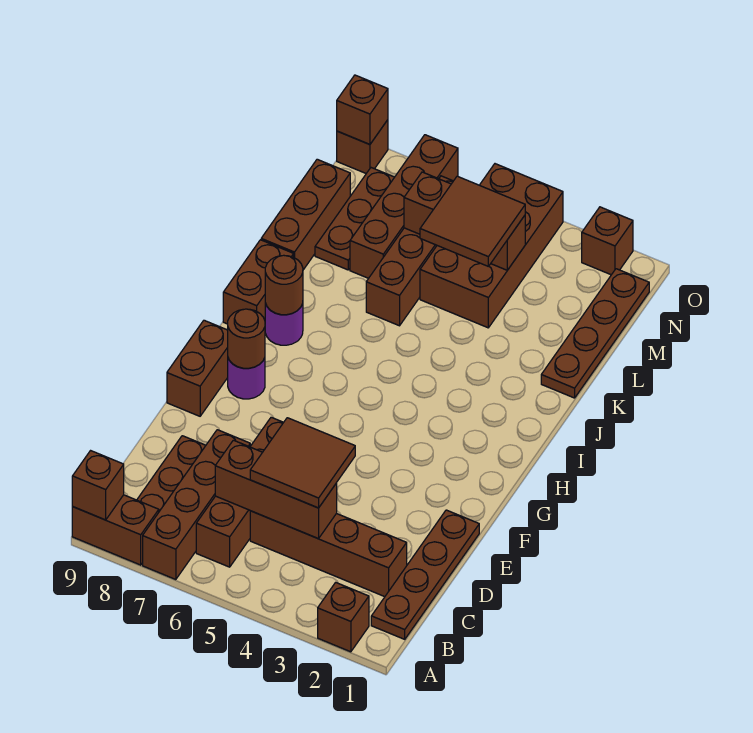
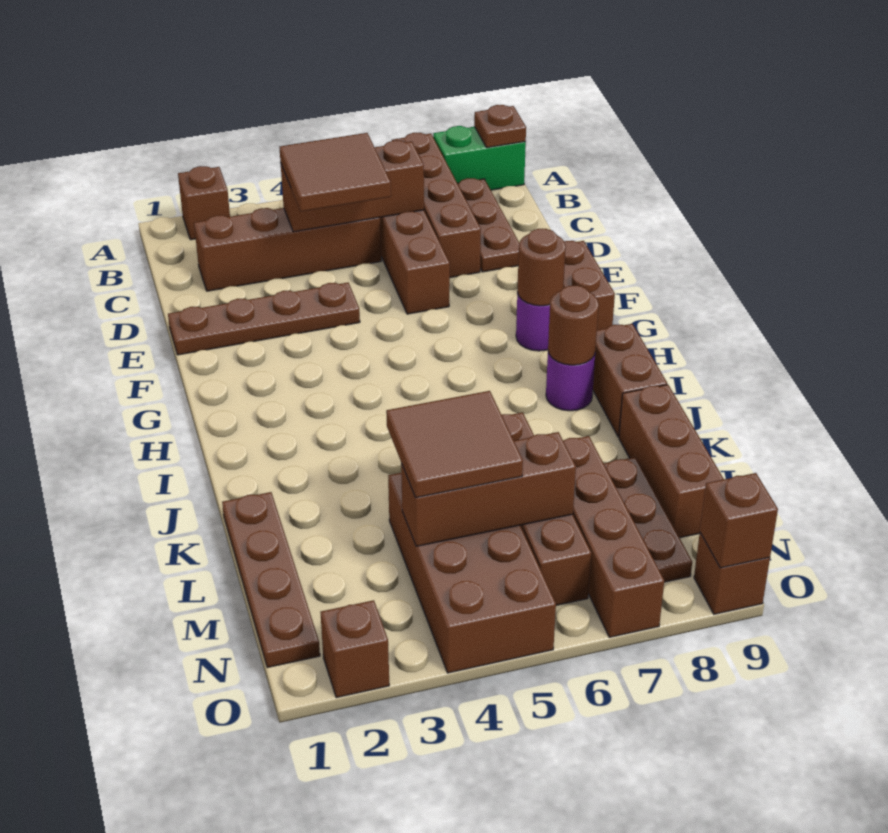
brown 1x2 brick [72,495,159,565] -> green 1x2 brick [433,126,526,190]
brown 1x1 brick [72,451,124,520] -> brown 1x1 plate [474,105,526,148]
brown 1x4 plate [371,510,479,639] -> brown 1x4 plate turned to [168,283,360,355]

